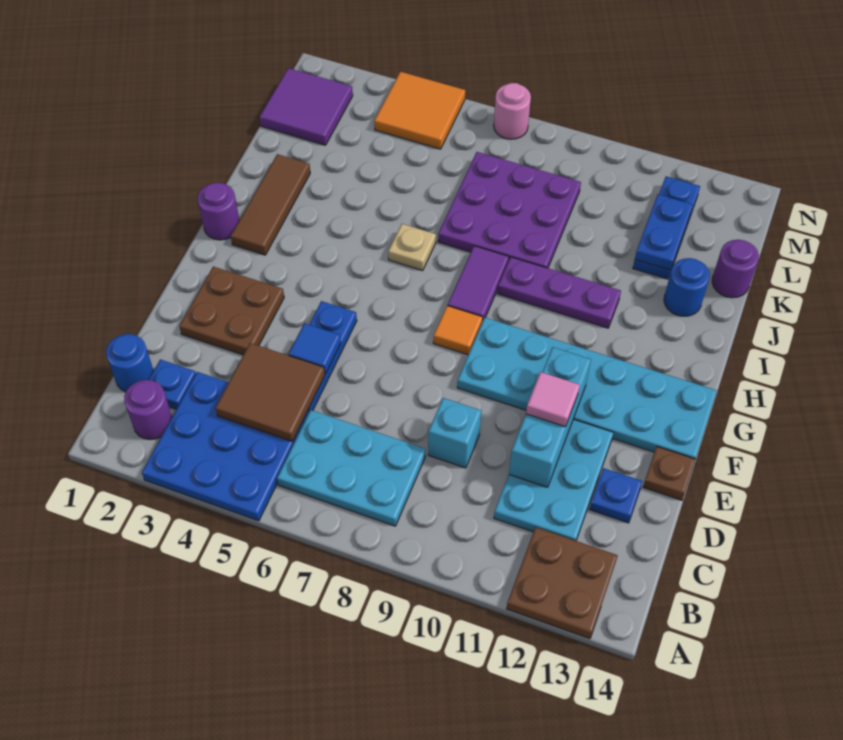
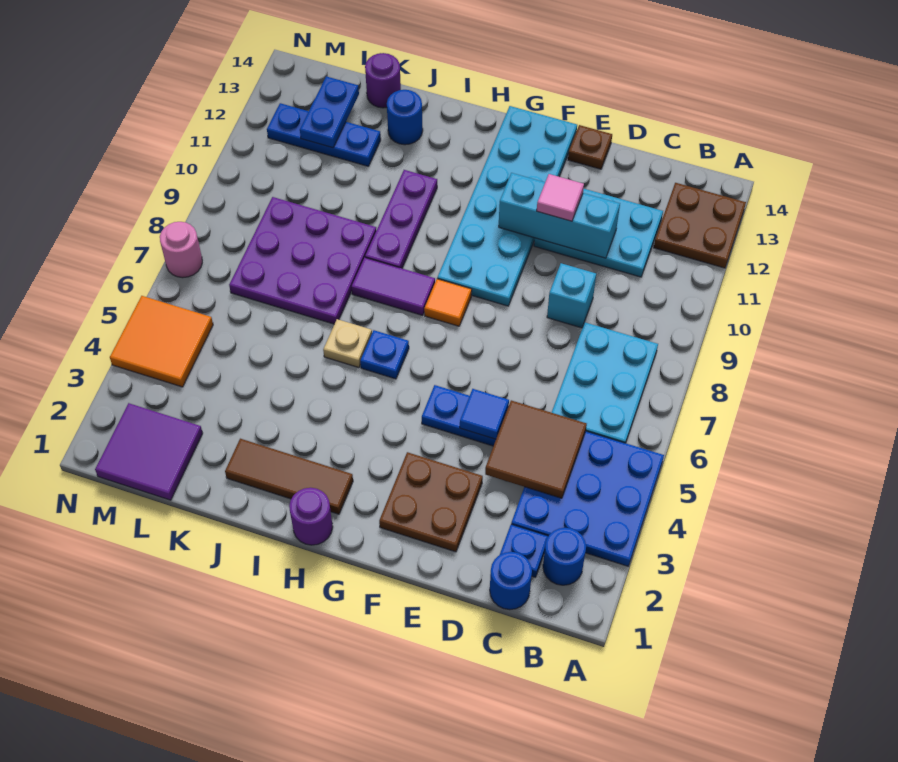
purple 1x1 round brick [124,380,172,440] -> blue 1x1 round brick [543,528,586,585]
blue 1x1 plate [589,468,642,523] -> blue 1x1 plate moved to [360,330,409,379]
blue 1x2 plate [635,194,693,270] -> blue 1x2 plate turned to [300,76,359,148]

